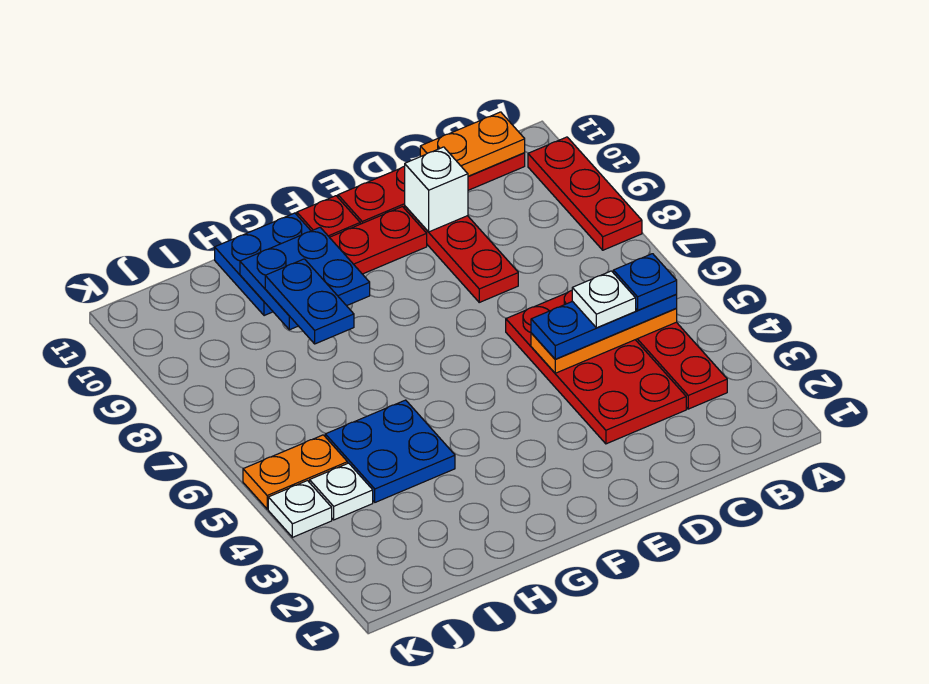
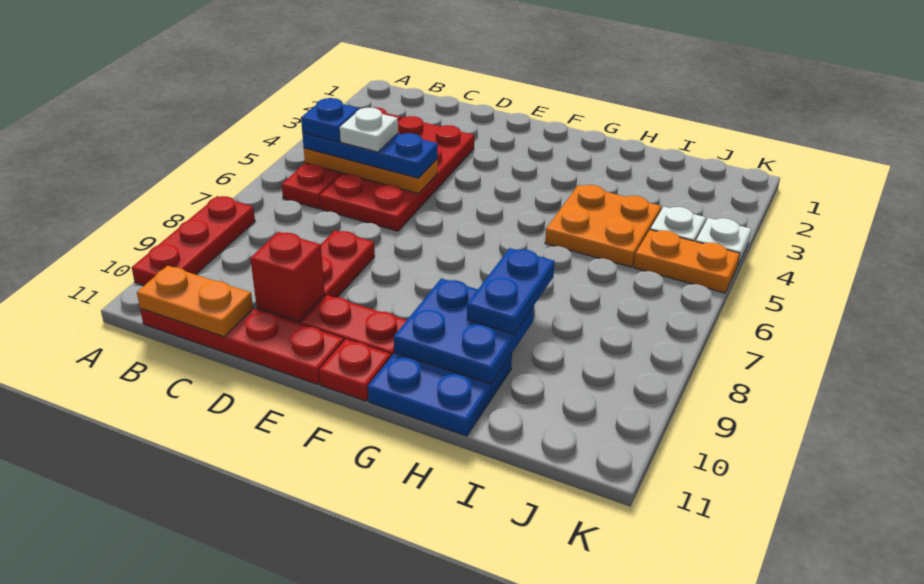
white 1x1 brick [405,147,468,232] -> red 1x1 brick [250,232,325,321]
blue 2x2 plate [325,400,455,502] -> orange 2x2 plate [545,185,661,267]

